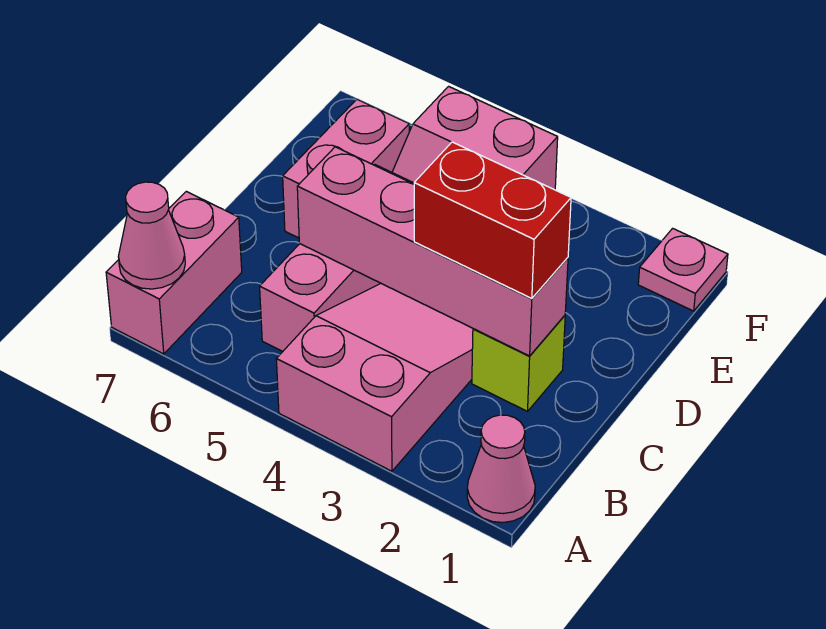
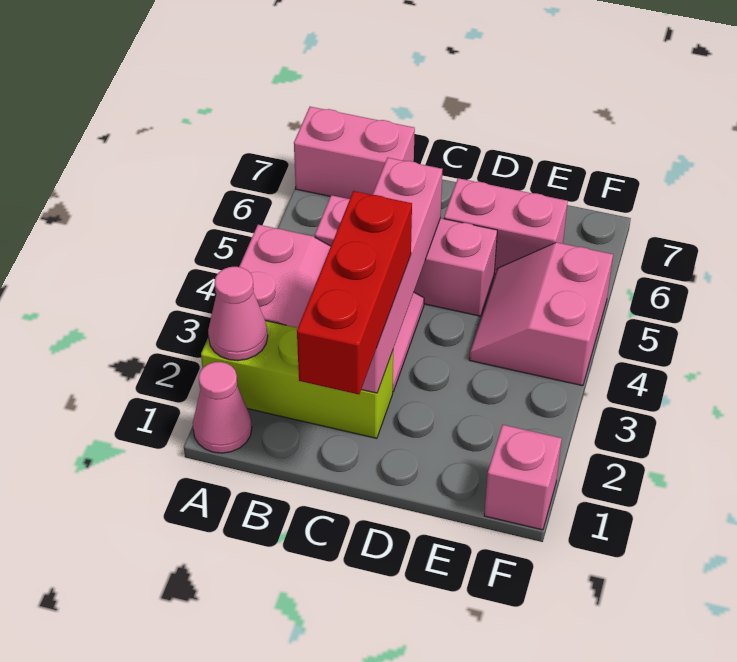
pink 1x1 cone [118,182,185,289] -> pink 1x1 cone moved to [208,267,268,361]
lime 1x1 brick [472,315,565,411] -> lime 1x3 brick [201,321,393,438]
red 1x2 brick [414,142,571,298] -> red 1x3 brick [297,191,412,394]
pink 1x1 plate [638,228,728,311] -> pink 1x1 brick [484,425,562,530]

